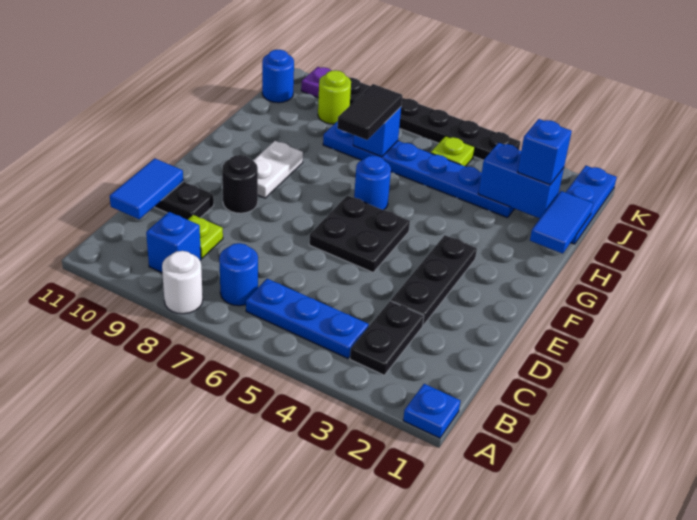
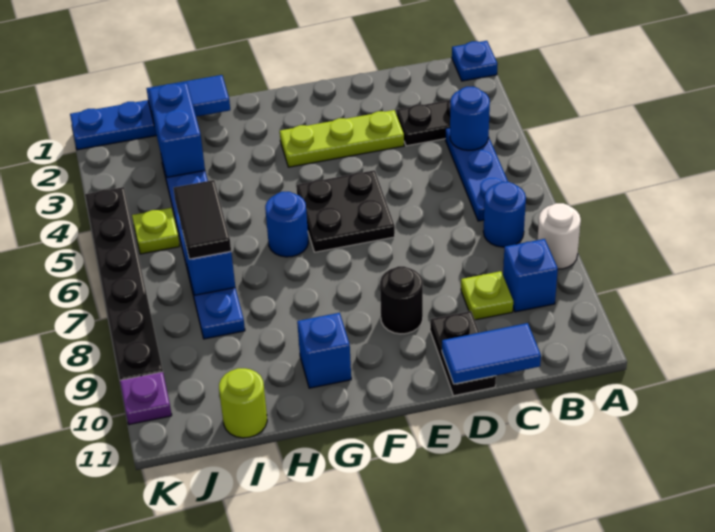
black 1x3 plate [391,235,477,325] -> lime 1x3 plate [280,110,404,167]
white 1x2 plate [253,141,303,198] -> none
black 1x2 tile [337,84,402,140] -> black 1x2 tile turned to [173,180,231,259]
blue 1x1 brick [518,119,572,185] -> blue 1x1 brick moved to [297,313,351,388]
lime 1x1 round brick [318,70,351,124] -> lime 1x1 round brick moved to [219,368,267,438]
blue 1x1 round brick [262,50,294,103] -> blue 1x1 round brick moved to [450,87,490,150]

